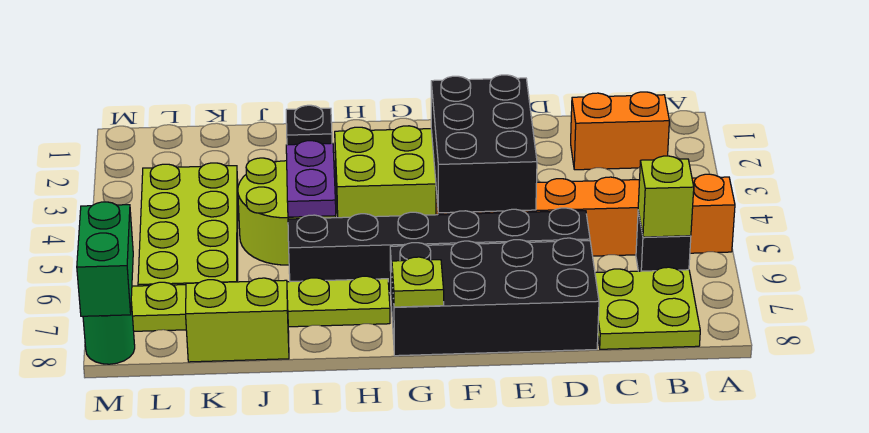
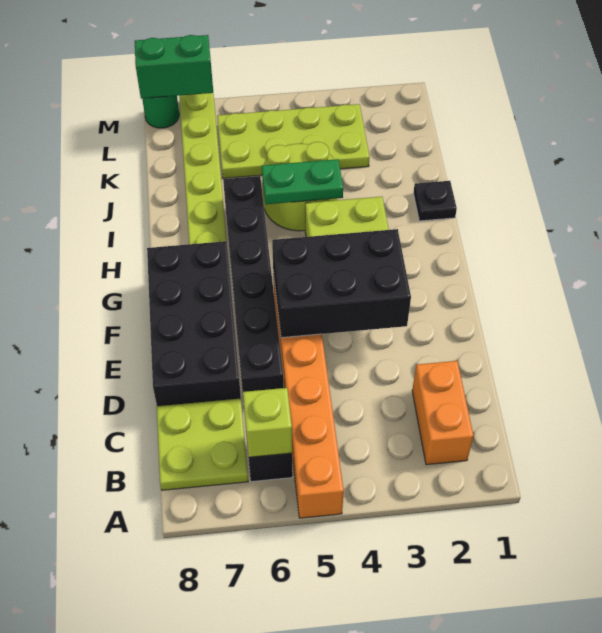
lime 1x1 plate [392,257,444,307] -> none
purple 1x2 plate [286,141,336,217] -> green 1x2 plate [262,159,343,204]
lime 1x2 brick [186,278,289,362] -> none

